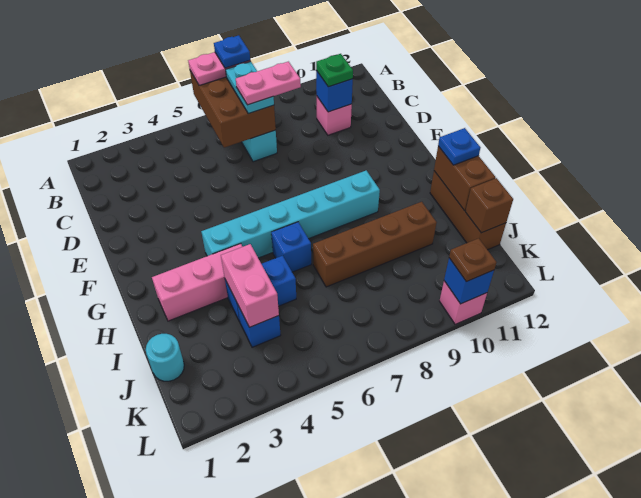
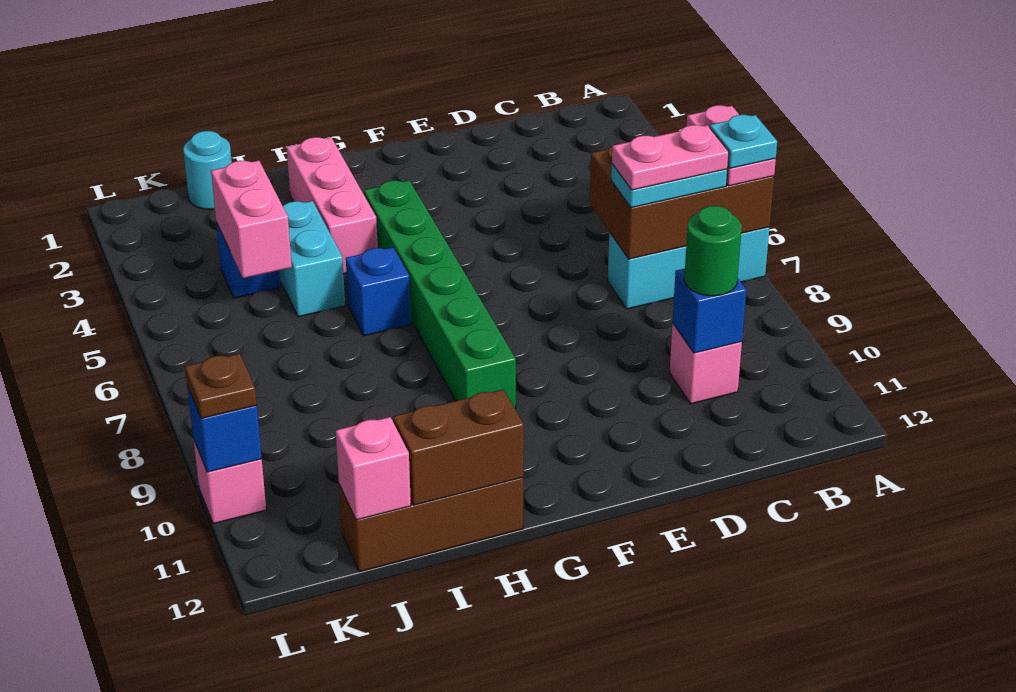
blue 1x1 plate [214,35,250,68] -> cyan 1x1 plate [710,115,777,168]
pink 1x2 plate [236,62,301,105] -> pink 1x2 plate turned to [612,125,729,190]
green 1x1 plate [316,54,353,87] -> green 1x1 round brick [684,206,742,296]
cyan 1x6 brick [201,170,380,258] -> green 1x6 brick [364,180,516,409]
blue 1x1 plate [438,128,480,165] -> none
blue 1x2 brick [225,256,296,322] -> cyan 1x2 brick [280,201,345,317]
pink 1x2 brick [221,244,279,327] -> pink 1x2 brick turned to [211,161,292,278]
brown 1x4 brick [313,202,437,287] -> none
brown 1x1 brick [465,178,513,233] -> pink 1x1 brick [336,417,411,520]

